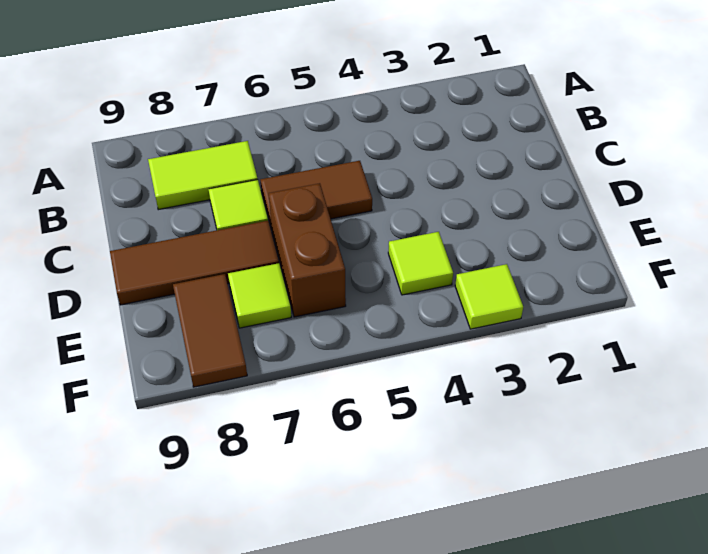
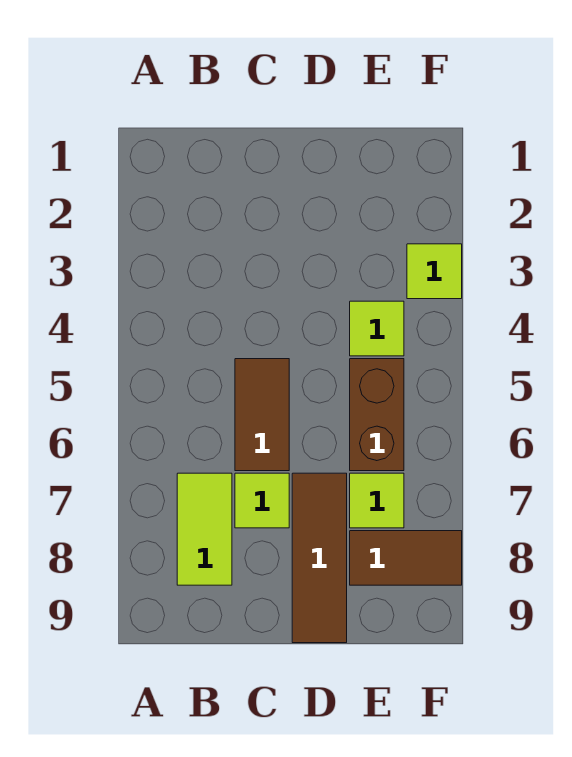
brown 1x2 brick [269,183,346,317] -> brown 1x2 brick turned to [350,359,404,471]

